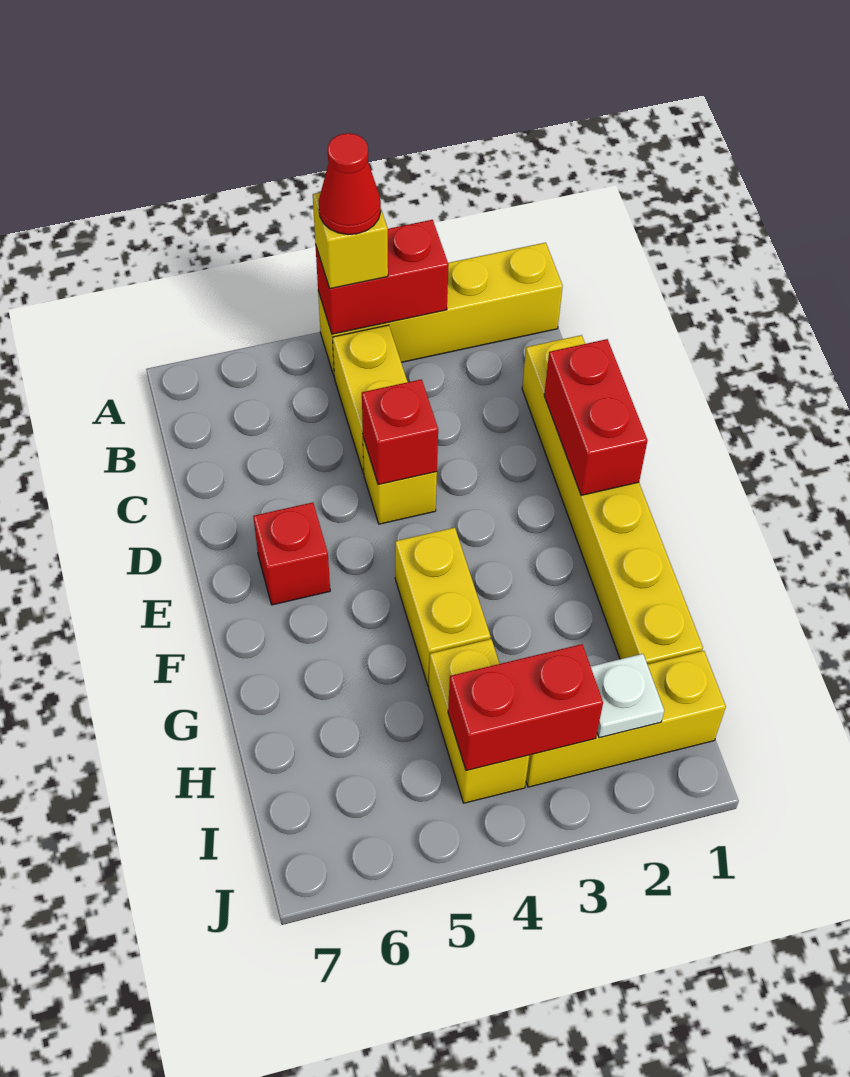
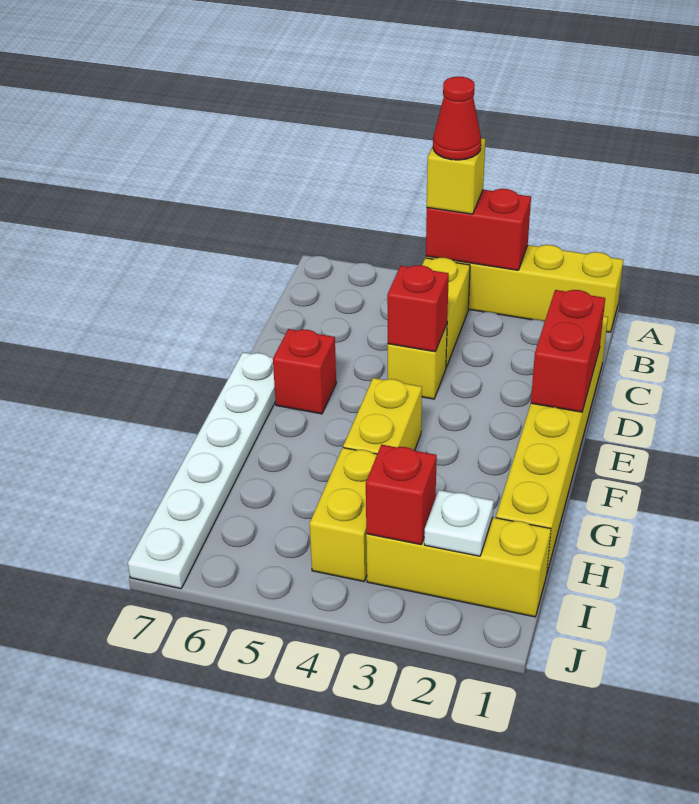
none -> white 1x6 plate [128,352,276,589]
red 1x2 brick [448,644,603,771] -> red 1x1 brick [366,445,437,545]

